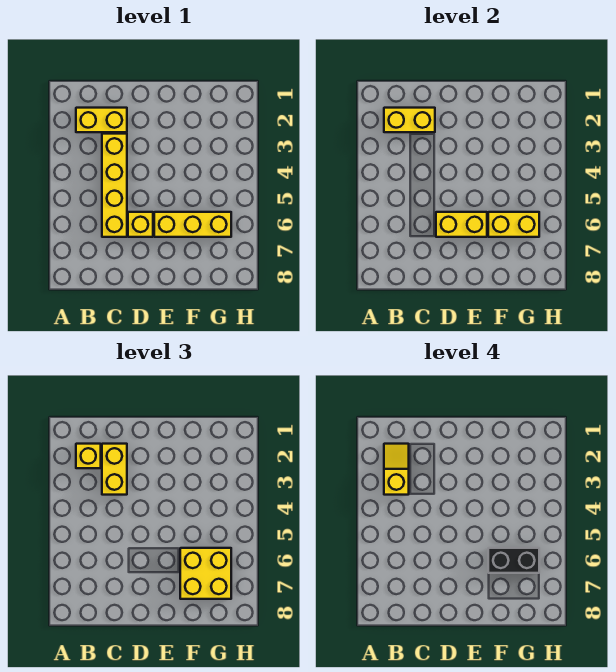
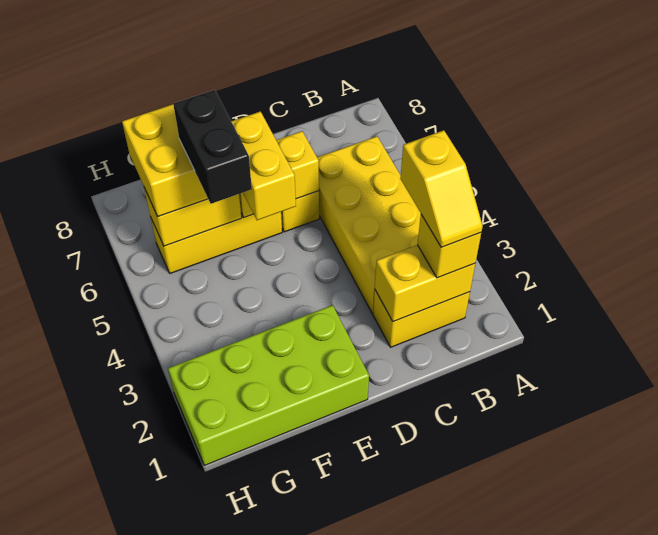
yellow 1x2 brick [102,444,127,495] -> yellow 1x2 brick moved to [231,111,296,220]
yellow 1x4 brick [102,134,127,237] -> yellow 2x4 brick [317,136,421,313]
none -> lime 2x4 brick [168,305,369,465]
black 1x2 brick [488,548,539,573] -> black 1x2 brick turned to [173,90,252,204]

